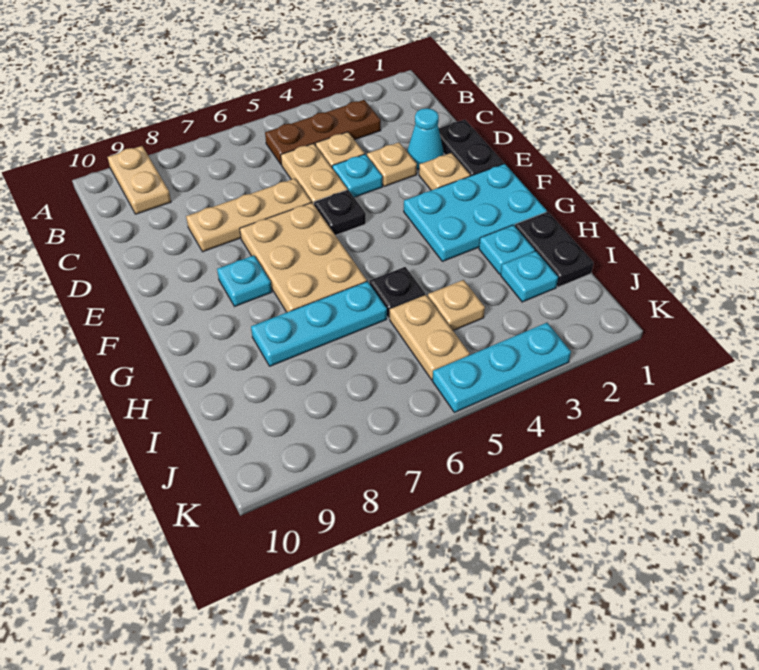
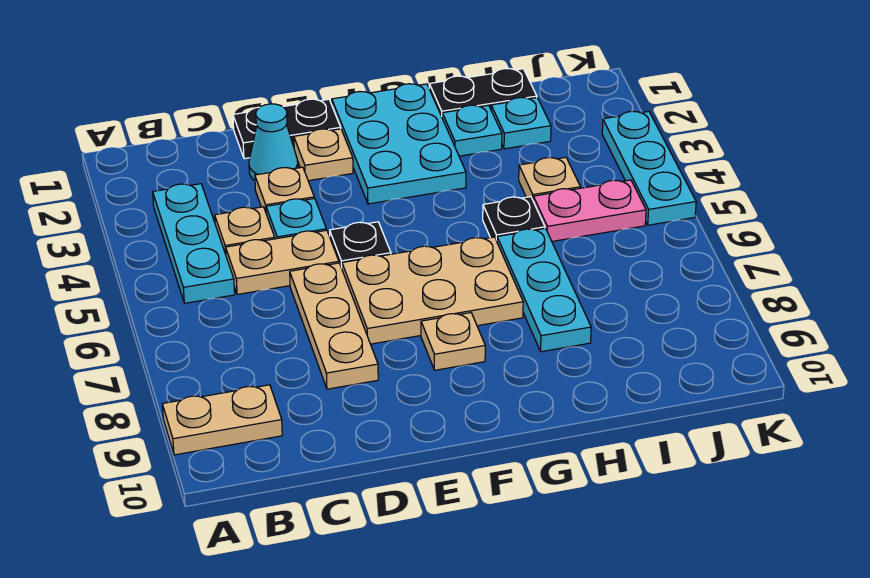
brown 1x3 plate [265,100,381,165] -> cyan 1x3 plate [153,184,235,303]
cyan 1x1 plate [217,255,272,306] -> tan 1x1 plate [421,313,485,370]
tan 1x2 plate [390,295,470,380] -> pink 1x2 plate [533,180,646,241]

